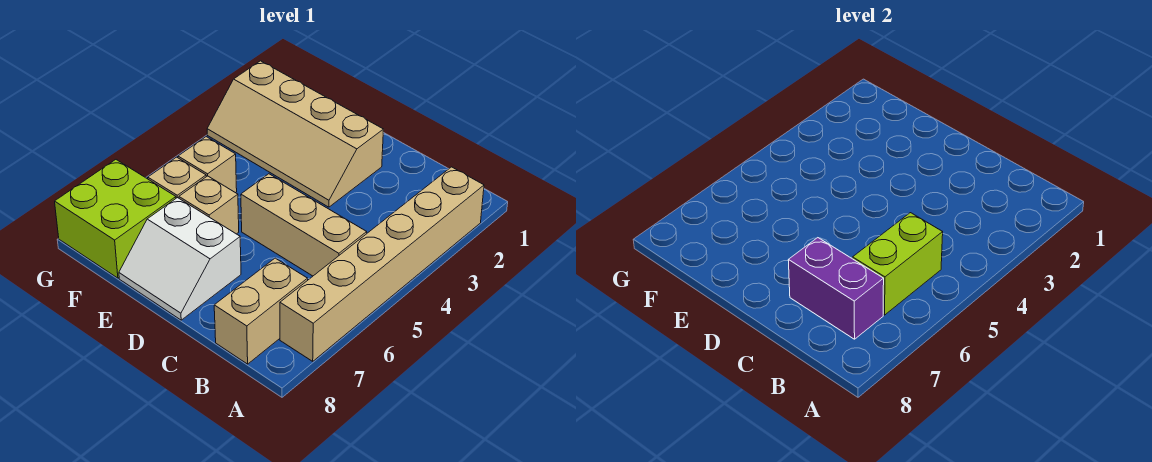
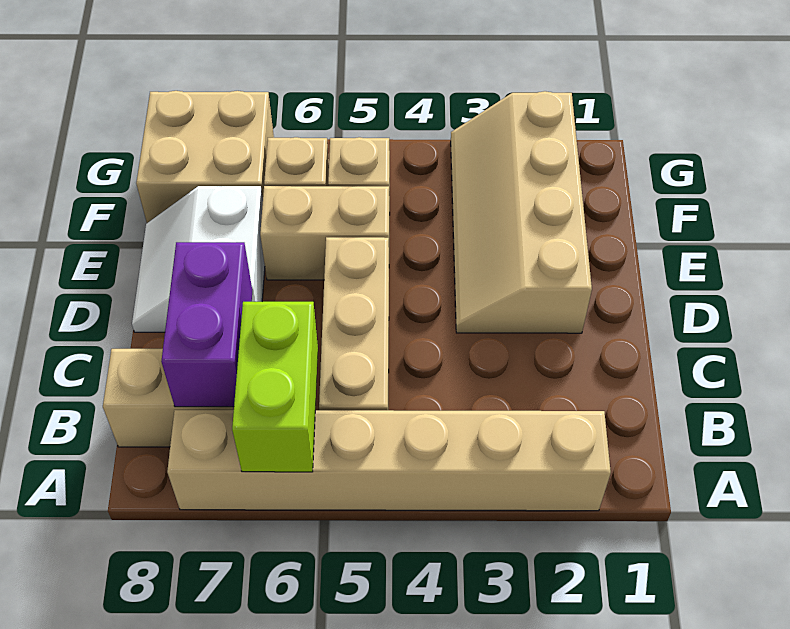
lime 1x2 brick [853,213,943,315] -> lime 1x2 brick turned to [232,302,318,472]
tan 1x1 brick [179,176,239,234] -> tan 1x2 brick [260,186,389,280]
lime 2x2 brick [55,160,176,278] -> tan 2x2 brick [136,91,274,223]

